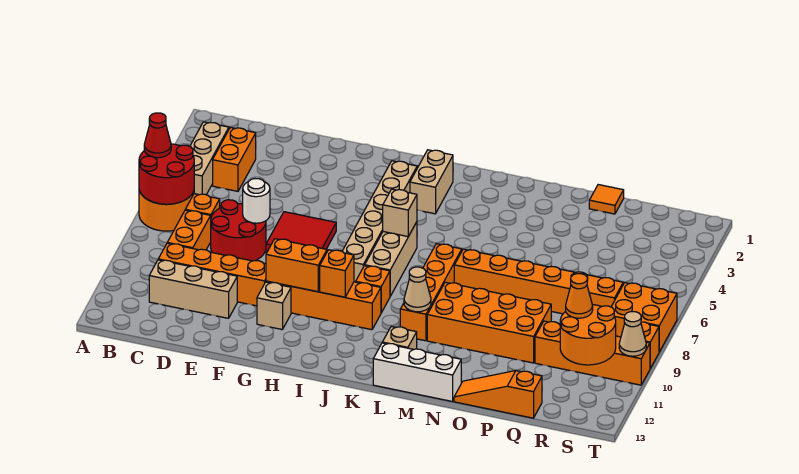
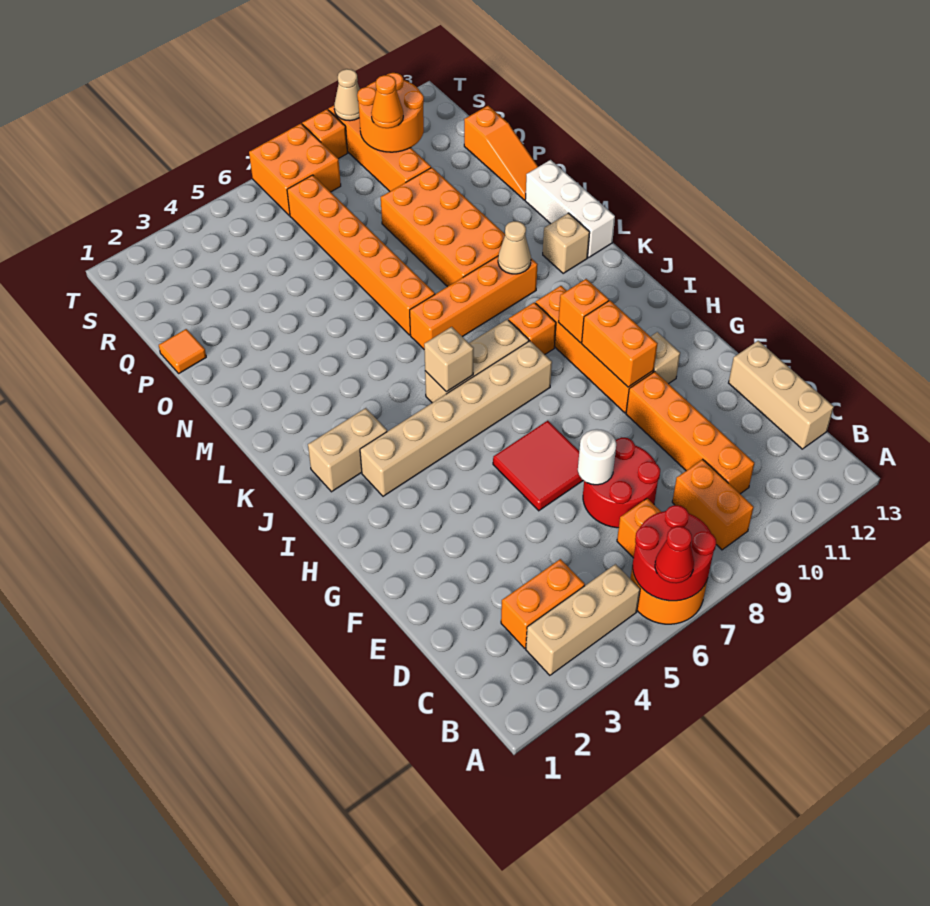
orange 1x2 brick [167,210,211,250] -> orange 1x2 brick turned to [672,459,754,550]
tan 1x3 brick [149,260,237,318] -> tan 1x3 brick moved to [729,341,834,449]

